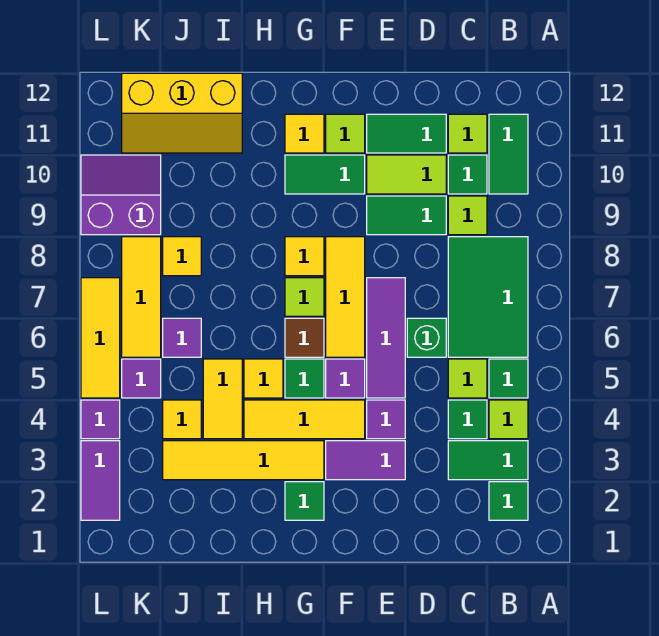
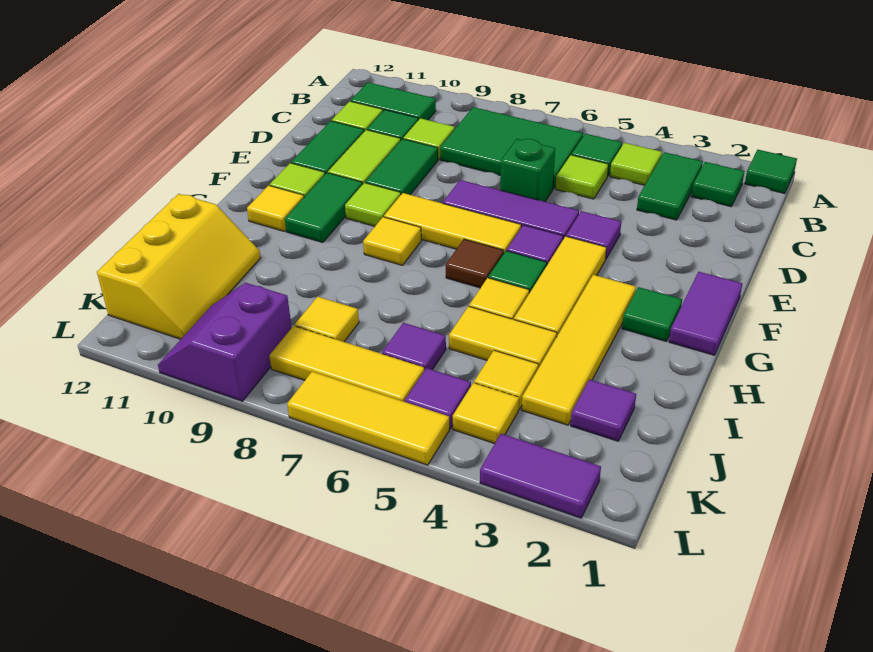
green 1x1 tile [448,400,487,439] -> green 1x1 tile moved to [745,150,797,194]
purple 1x2 tile [326,441,405,480] -> purple 1x2 tile moved to [669,272,742,355]
lime 1x1 tile [285,278,324,316] -> lime 1x1 tile moved to [345,183,401,226]
none -> yellow 1x1 tile [453,383,519,444]
purple 1x1 tile [81,400,120,439] -> purple 1x1 tile moved to [571,379,636,441]

